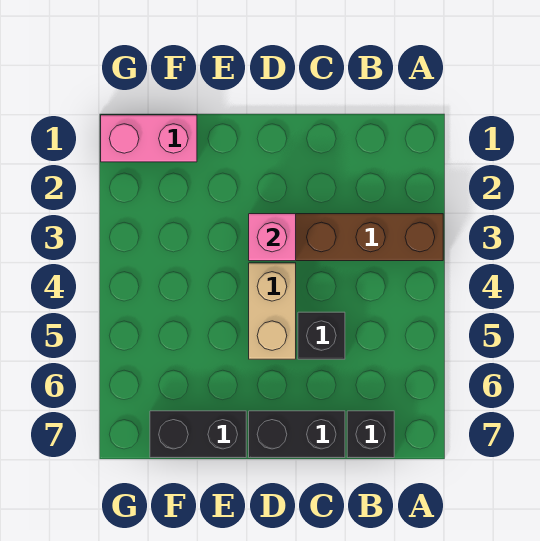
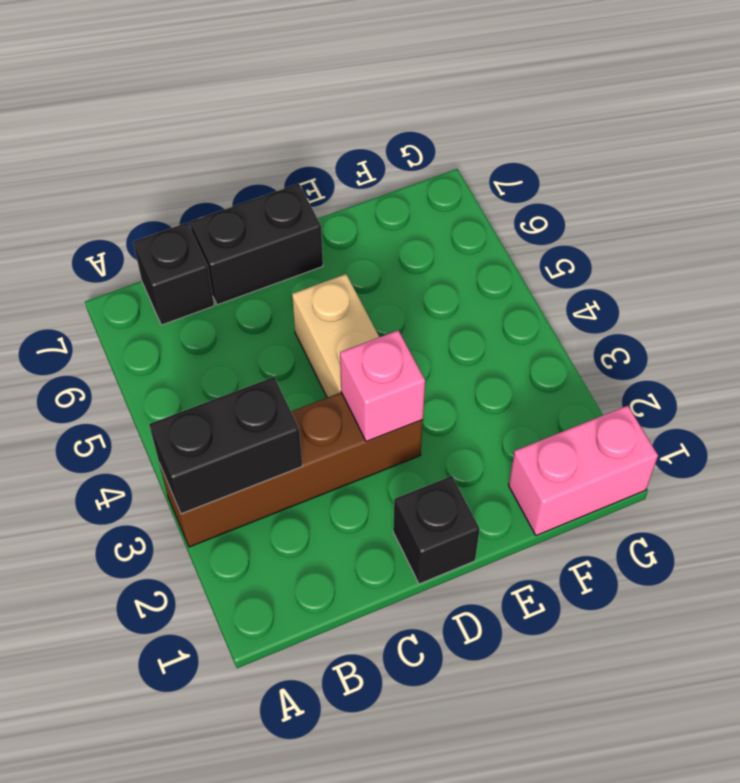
black 1x1 brick [298,312,345,359] -> black 1x1 brick moved to [393,476,480,584]
black 1x2 brick [150,411,246,458] -> black 1x2 brick moved to [149,377,302,514]

